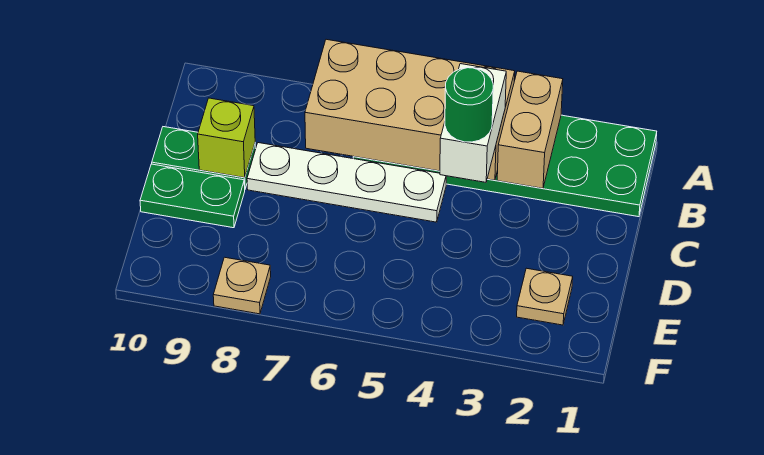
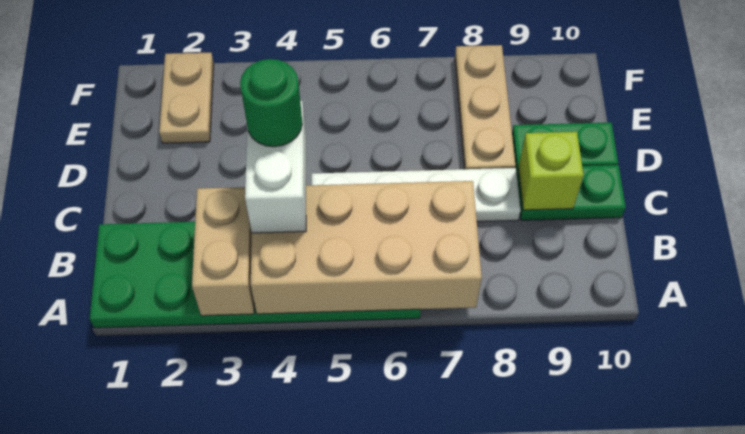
tan 1x1 plate [517,268,573,325] -> tan 1x2 plate [159,53,214,143]
tan 1x1 plate [213,257,271,314] -> tan 1x3 plate [455,45,516,169]

